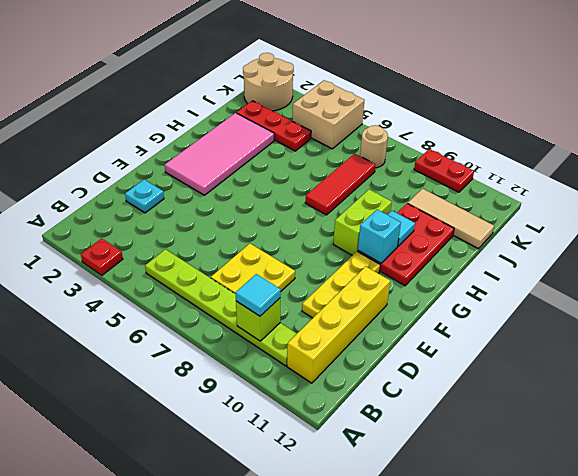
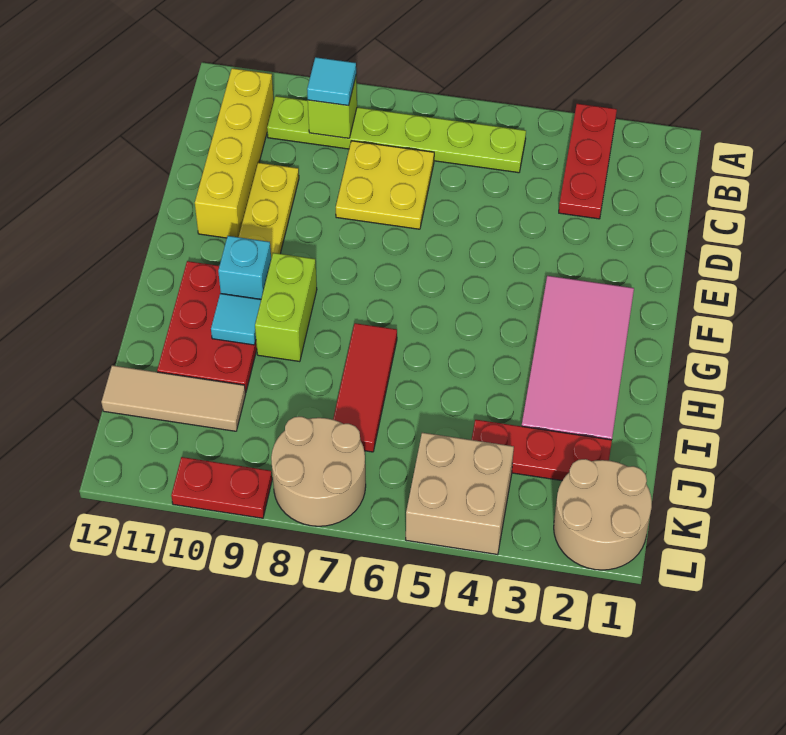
red 1x1 plate [81,239,123,275] -> red 1x3 plate [559,104,617,219]
cyan 1x1 plate [125,180,164,213] -> none
tan 1x1 round brick [360,125,388,168] -> tan 2x2 round brick [271,417,366,526]

